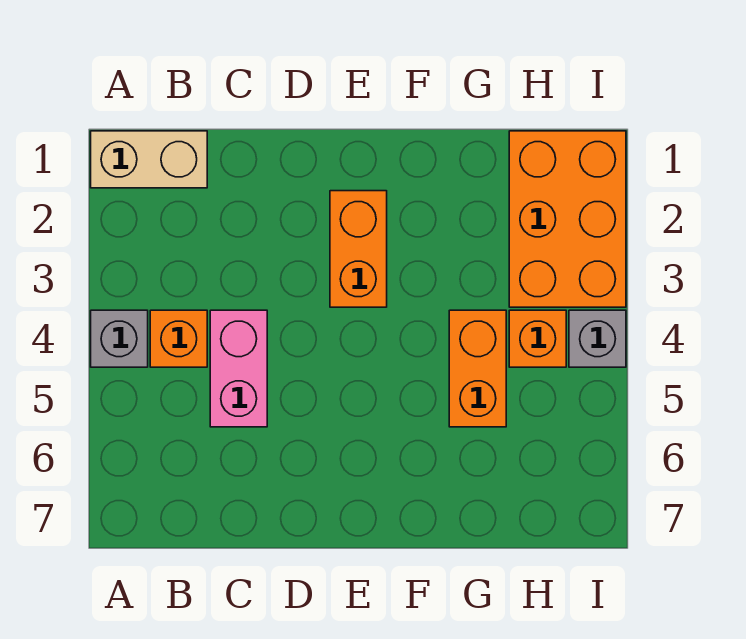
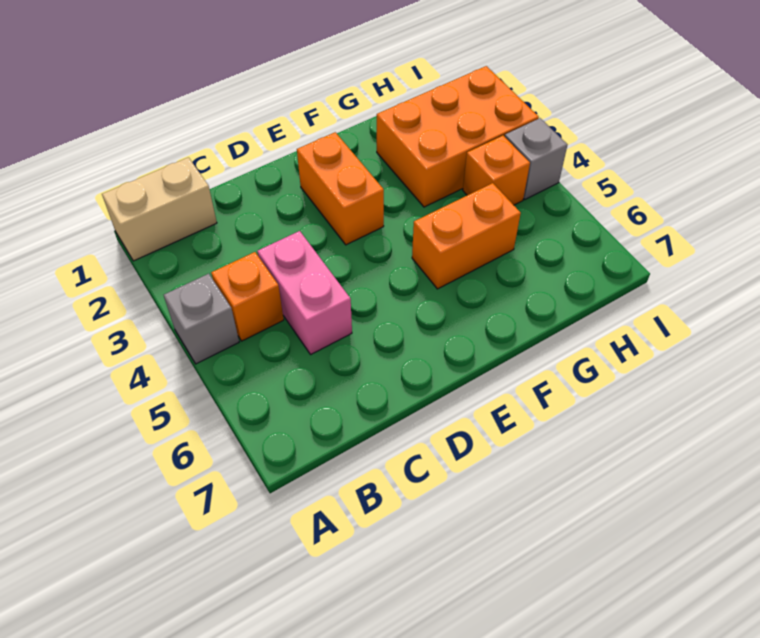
orange 1x2 brick [449,310,506,427] -> orange 1x2 brick turned to [412,183,521,289]
orange 2x3 brick [509,131,626,307] -> orange 2x3 brick turned to [377,66,539,207]

